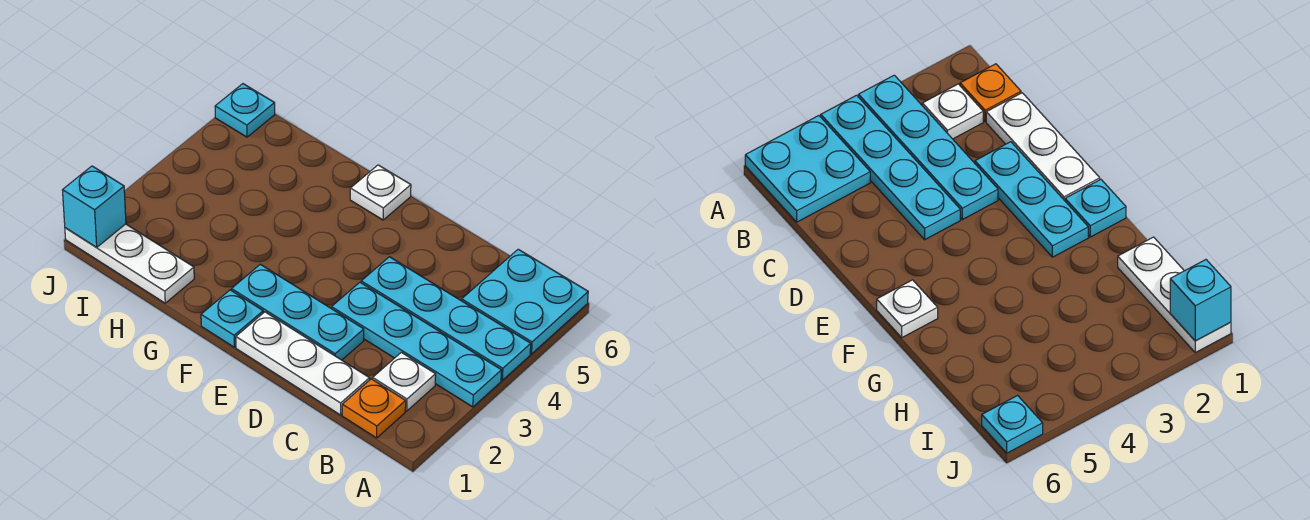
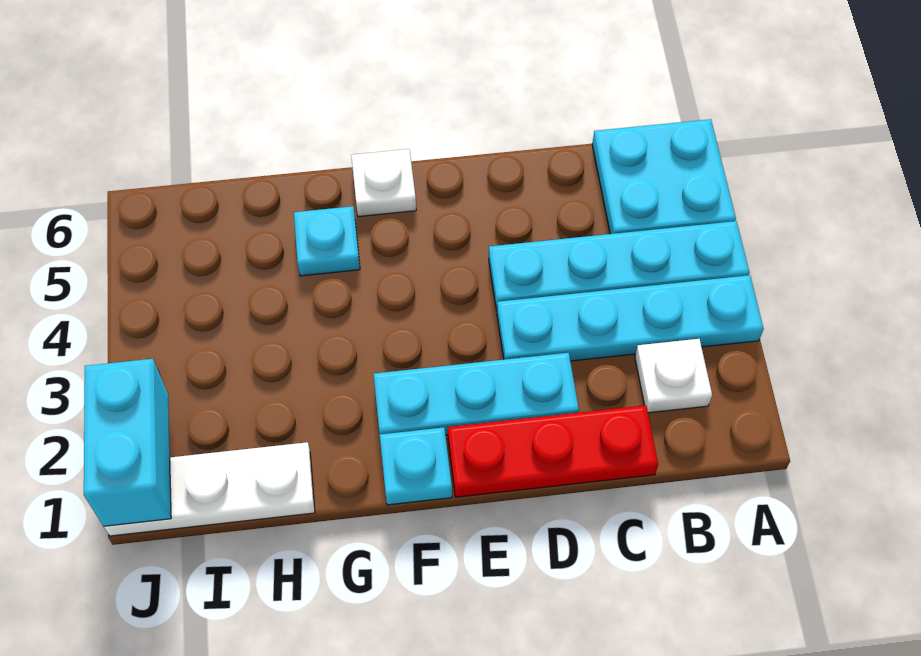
orange 1x1 plate [342,379,406,438] -> none
white 1x3 plate [236,312,370,415] -> red 1x3 plate [448,405,658,497]
cyan 1x1 brick [63,166,126,247] -> cyan 1x2 brick [84,359,171,526]
cyan 1x1 plate [215,84,275,137] -> cyan 1x1 plate moved to [294,206,360,276]

